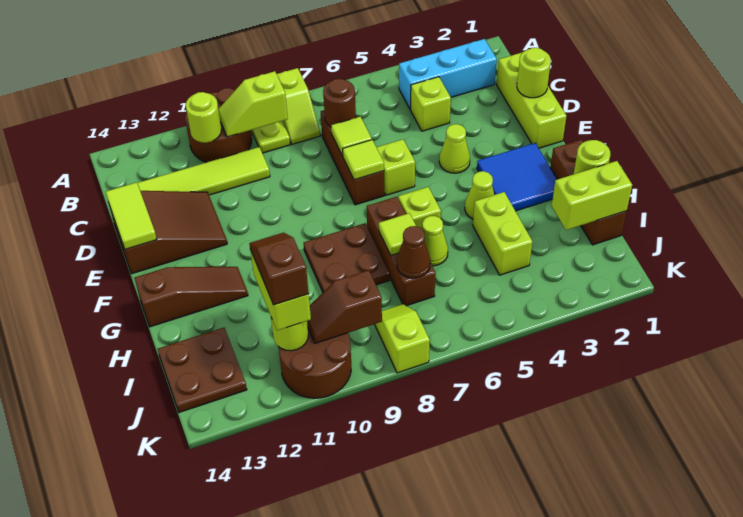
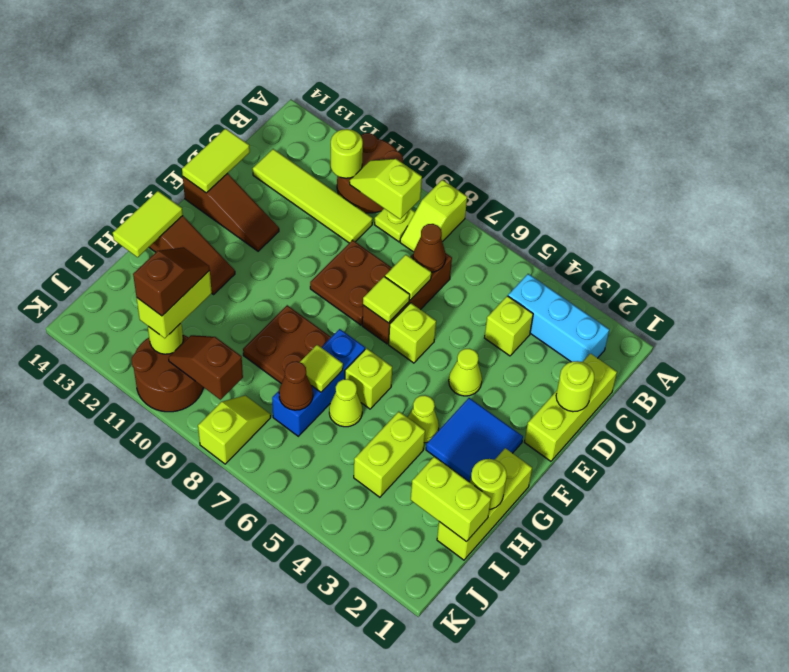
brown 1x1 round brick [323,79,356,126] -> brown 1x1 cone [413,224,446,272]
brown 2x3 slope [109,191,227,274] -> brown 1x3 slope [183,173,279,251]
brown 1x3 brick [550,140,627,245] -> lime 1x3 brick [437,448,532,560]
brown 1x3 brick [367,197,435,306] -> blue 1x3 brick [272,329,365,436]
none -> lime 1x2 tile [113,191,183,257]
brown 2x2 plate [158,328,247,412] -> brown 2x2 plate moved to [310,240,392,325]

